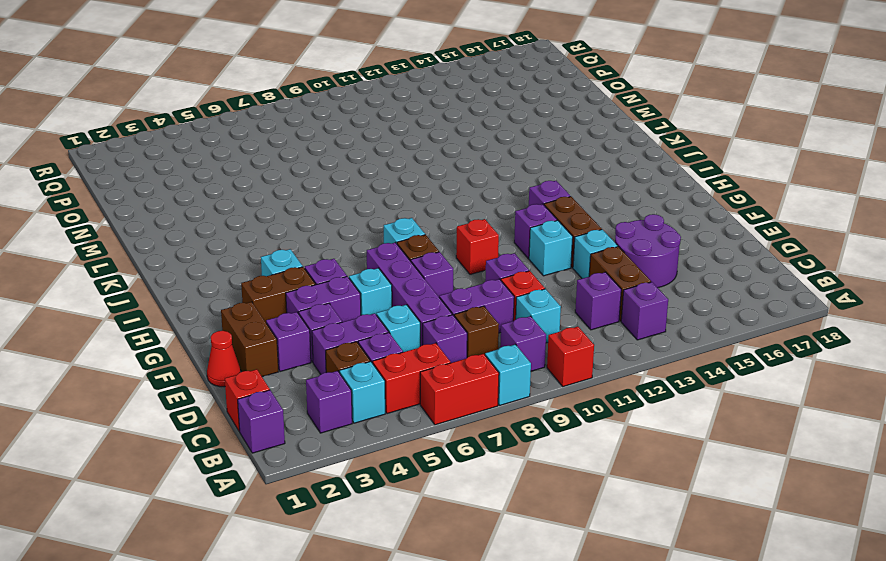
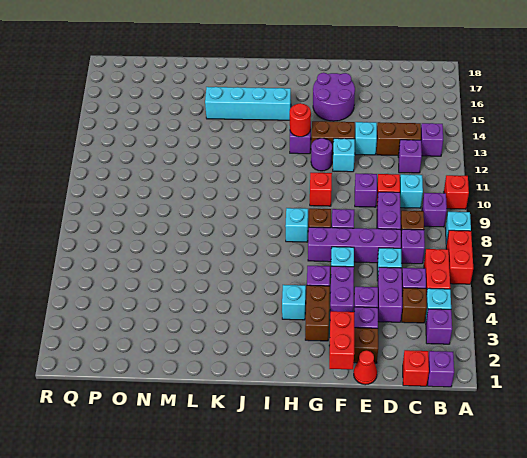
purple 2x2 round brick [615,214,681,288] -> purple 2x2 round brick moved to [313,73,355,121]
none -> red 1x2 brick [329,311,355,369]
purple 1x1 brick [514,204,557,259] -> purple 1x1 round brick [311,138,332,171]
none -> red 1x1 round brick [290,103,311,137]
none -> cyan 1x4 brick [205,87,291,120]

